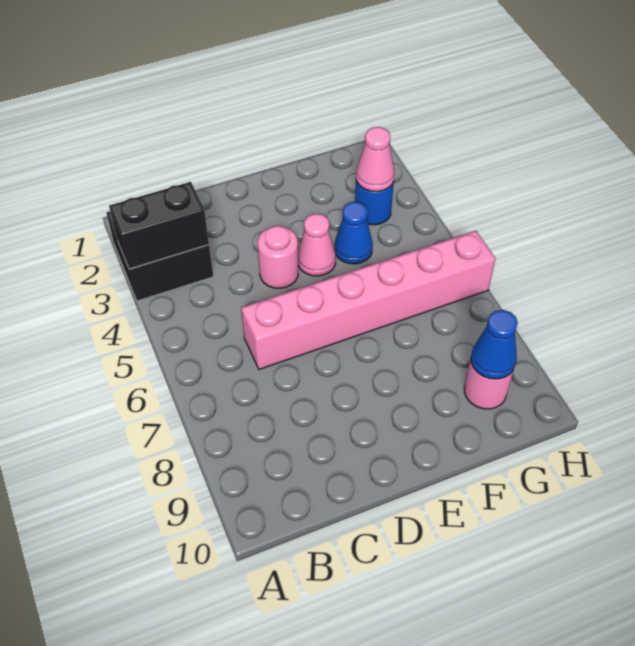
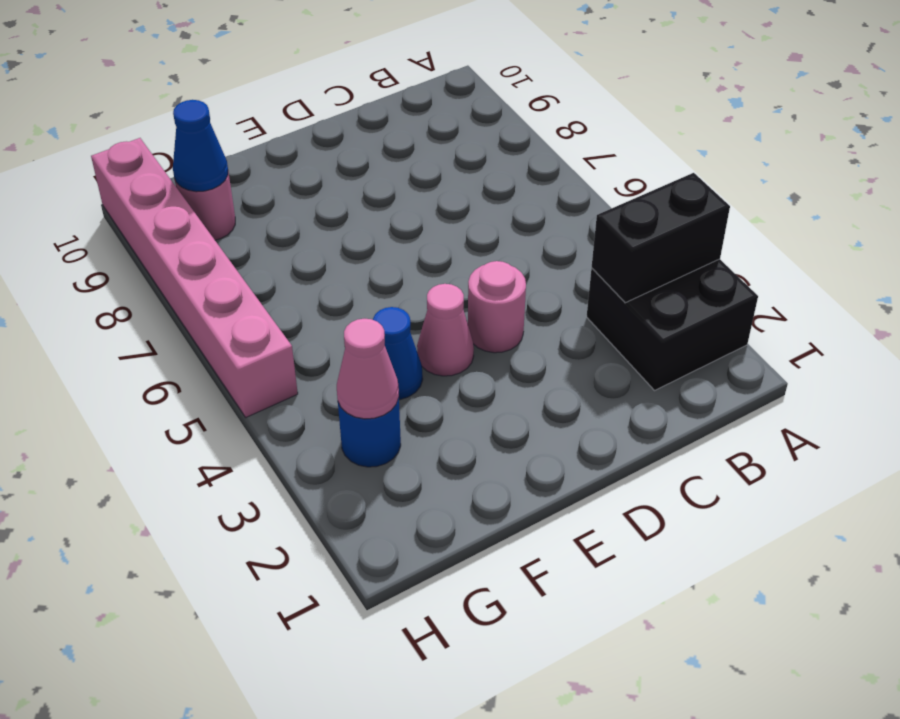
pink 1x6 brick [241,231,495,369] -> pink 1x6 brick turned to [91,138,298,417]

